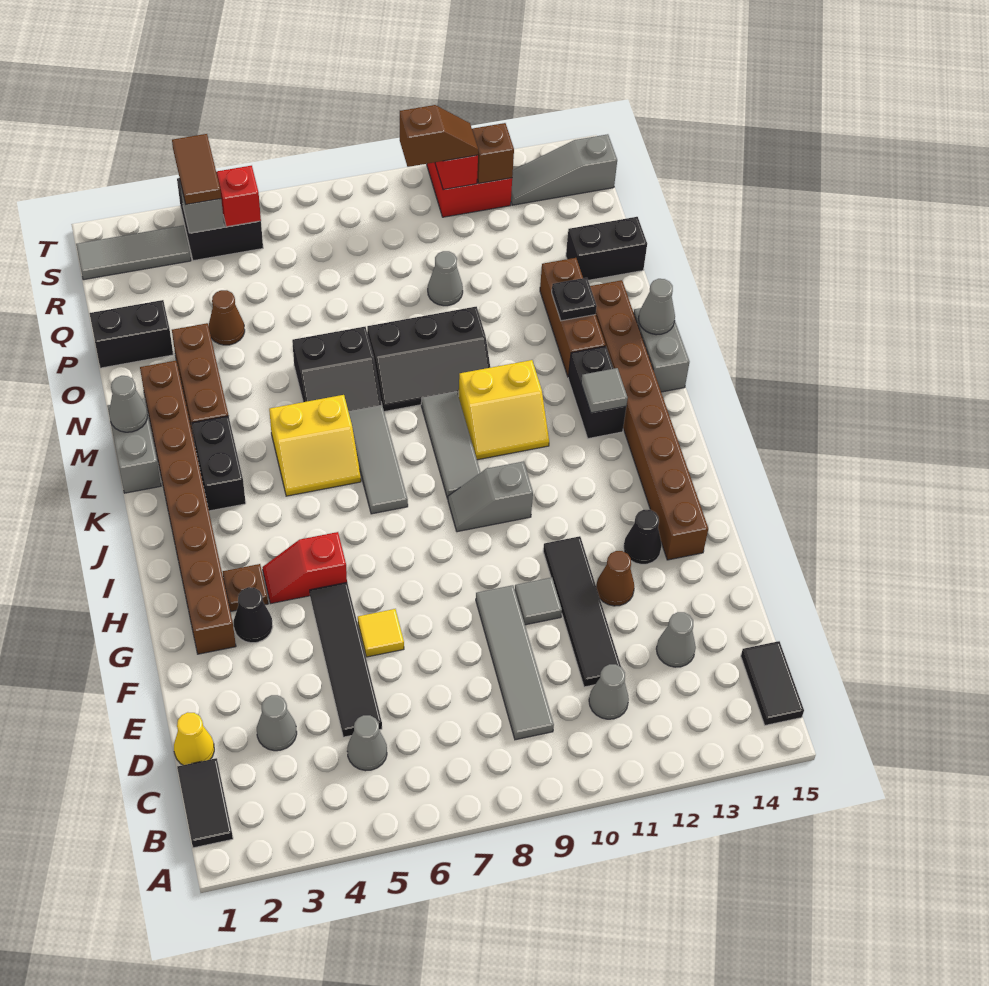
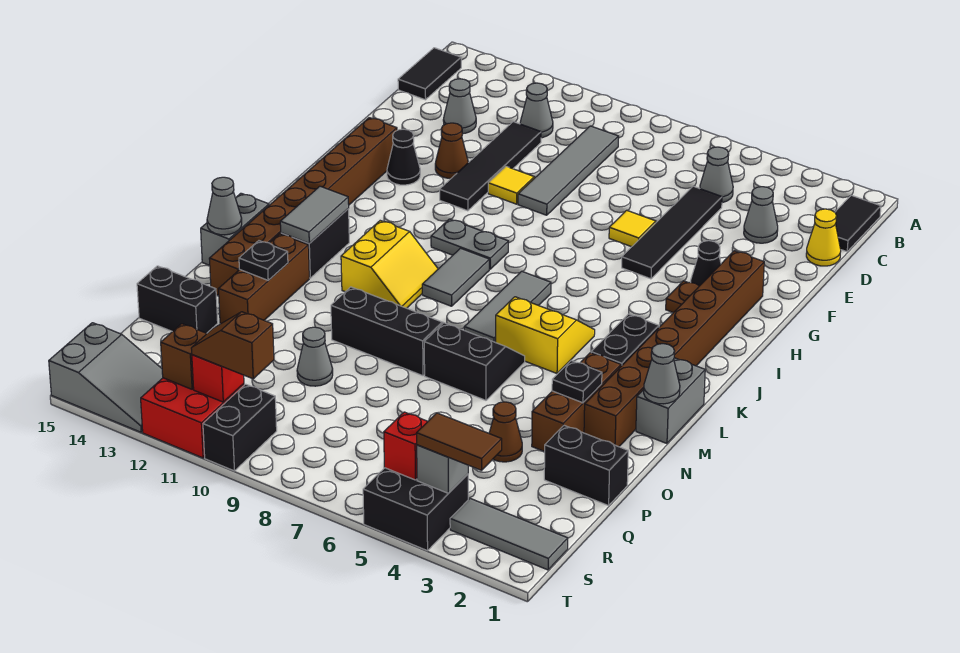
grey 1x1 tile [515,578,562,625] -> yellow 1x1 tile [488,166,534,204]
red 1x2 slope [262,532,347,604] -> none
grey 1x2 slope [448,462,533,532] -> grey 1x2 plate [431,219,508,269]
grey 1x3 tile [421,391,481,499] -> grey 1x2 tile [422,248,489,306]
yellow 2x2 slope [459,360,549,460] -> yellow 2x2 slope turned to [341,221,438,308]
grey 1x1 tile [581,368,628,413] -> grey 1x2 tile [280,186,349,243]
none -> black 1x1 plate [552,361,602,403]
brown 1x2 tile [172,134,221,204] -> brown 1x2 tile turned to [417,413,502,470]
none -> black 1x2 brick [203,384,277,471]
grey 1x3 slope [511,134,617,205] -> grey 2x3 slope [49,323,163,432]

